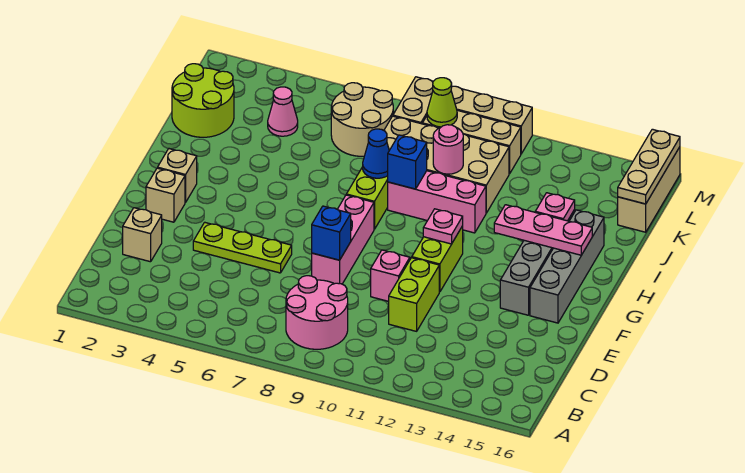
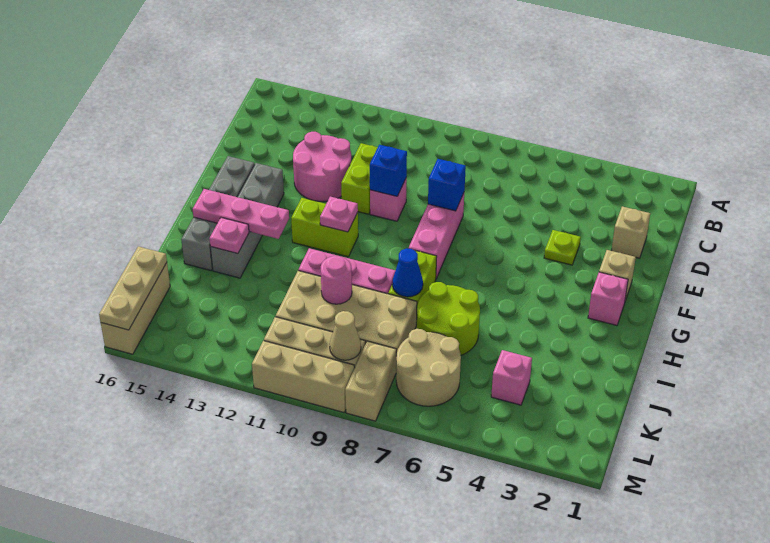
pink 2x2 round brick [286,276,348,349] -> pink 2x2 round brick moved to [293,132,351,201]
lime 1x3 plate [193,222,292,273] -> lime 1x1 plate [544,230,581,265]
lime 1x2 brick [412,226,463,292] -> lime 1x2 brick turned to [291,198,358,257]
tan 1x1 brick [158,149,197,203] -> pink 1x1 brick [588,272,628,325]
blue 1x1 brick [388,135,427,189] -> blue 1x1 brick moved to [370,145,407,196]
lime 2x2 round brick [172,64,234,137] -> lime 2x2 round brick moved to [416,282,480,355]
pink 1x1 cone [268,87,298,136] -> pink 1x1 brick [491,350,532,405]
lime 1x1 cone [427,78,457,127] -> tan 1x1 cone [330,311,361,360]

